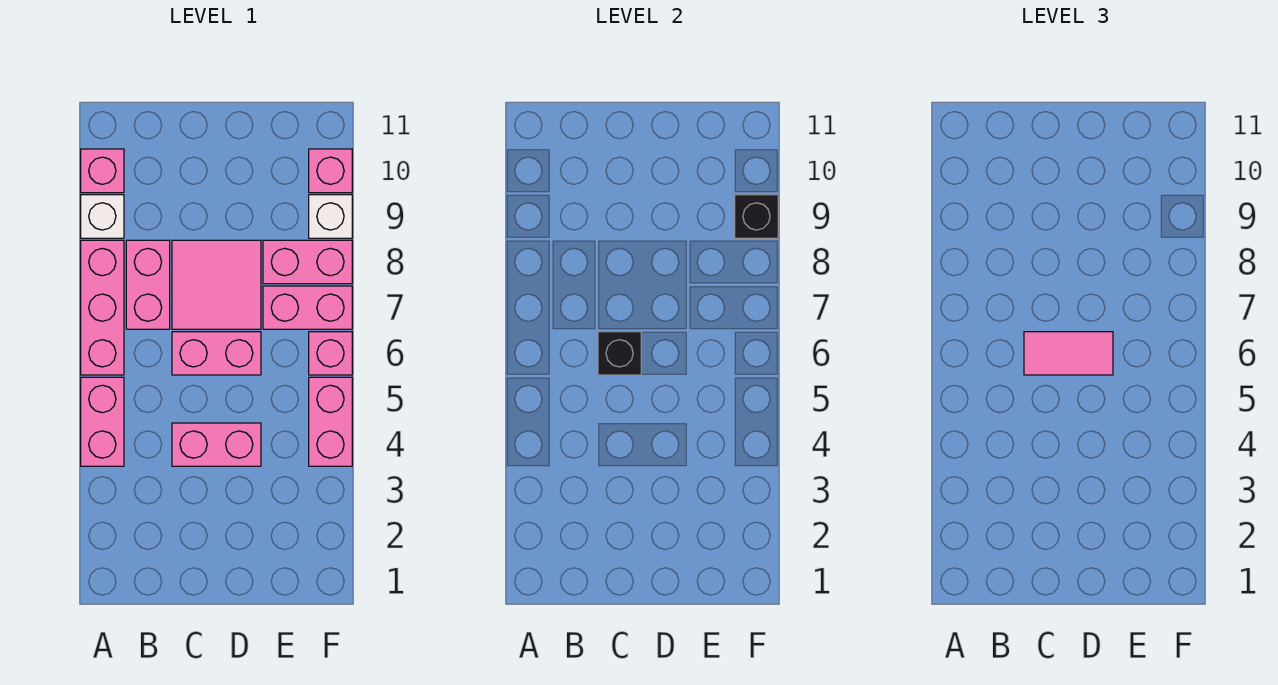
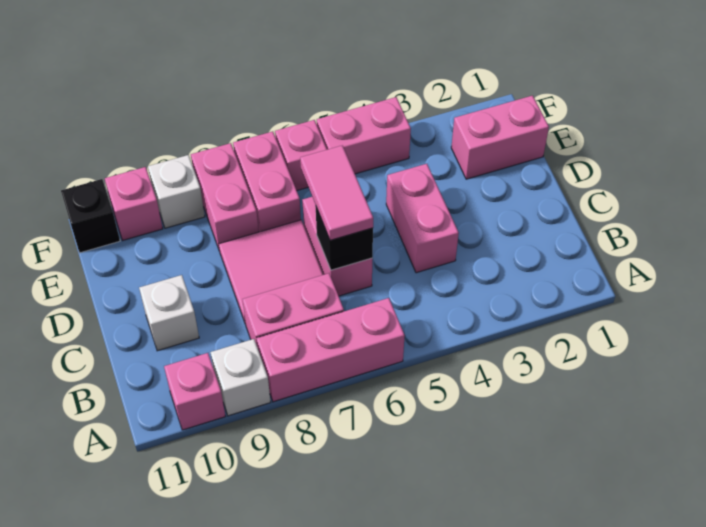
pink 1x2 brick [81,377,124,466] -> pink 1x2 brick moved to [451,96,549,179]
none -> white 1x1 brick [139,275,199,351]
black 1x1 brick [735,195,778,238] -> black 1x1 brick moved to [61,179,120,253]

